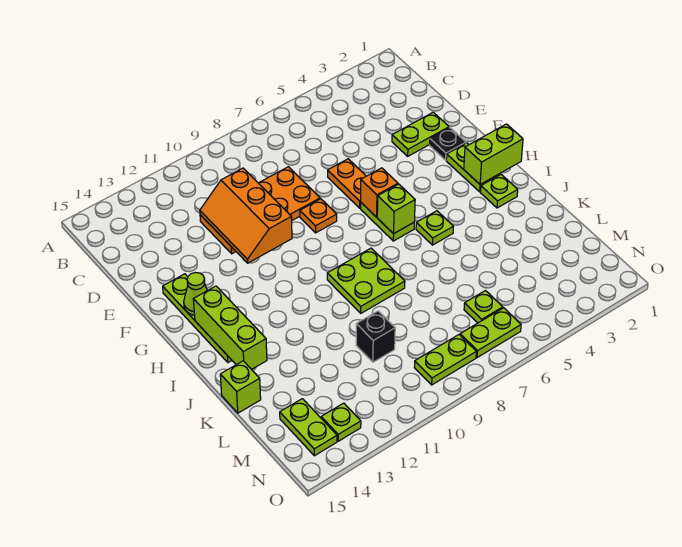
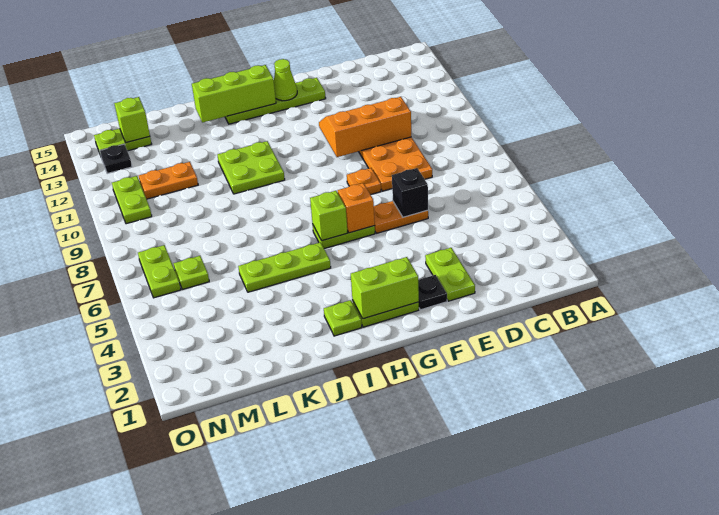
lime 1x2 brick [464,124,523,184] -> lime 1x2 brick turned to [351,257,419,319]
lime 1x1 plate [416,211,453,245] -> lime 1x3 plate [238,242,331,292]
lime 2x2 plate [327,248,405,313] -> lime 2x2 plate moved to [218,141,285,194]
lime 1x1 brick [220,361,261,413] -> lime 1x1 brick moved to [114,97,150,143]
black 1x1 brick [356,311,395,362] -> black 1x1 brick moved to [392,168,428,217]
none -> orange 1x2 plate [139,162,198,199]
lime 1x2 plate [414,335,476,385] -> lime 1x2 plate moved to [112,176,152,224]
lime 1x1 plate [321,403,361,441] -> black 1x1 plate [100,144,132,174]

